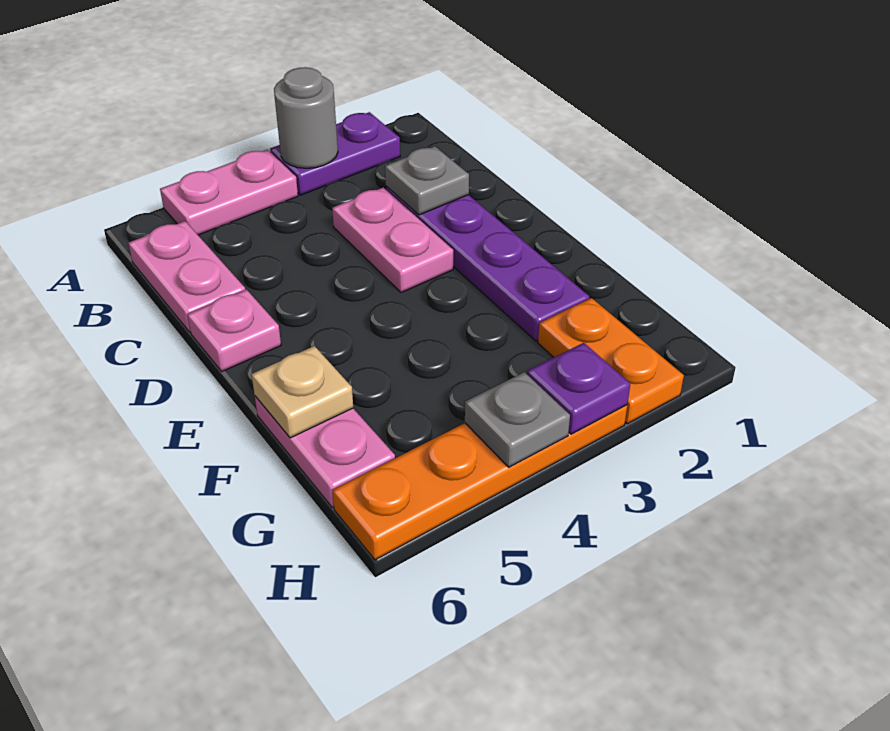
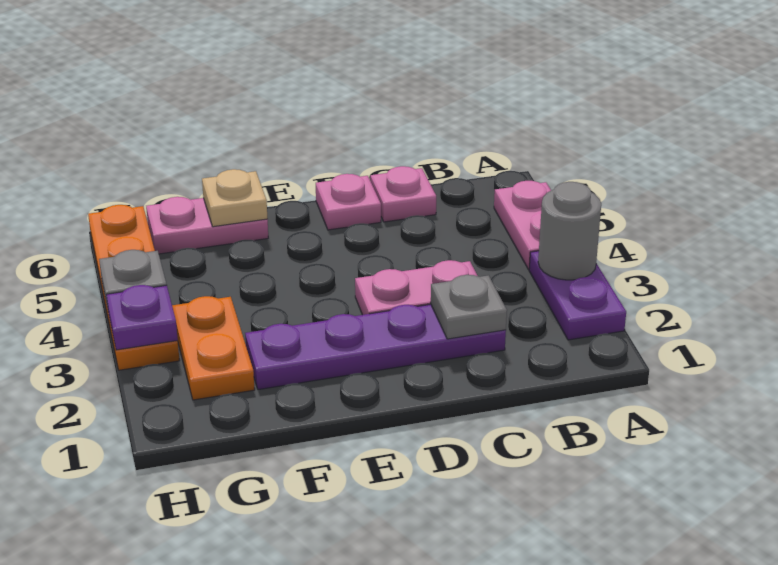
pink 1x2 plate [128,221,245,332] -> pink 1x1 plate [370,166,436,222]
orange 1x2 plate [538,298,684,424] -> orange 1x2 plate turned to [172,296,255,400]

